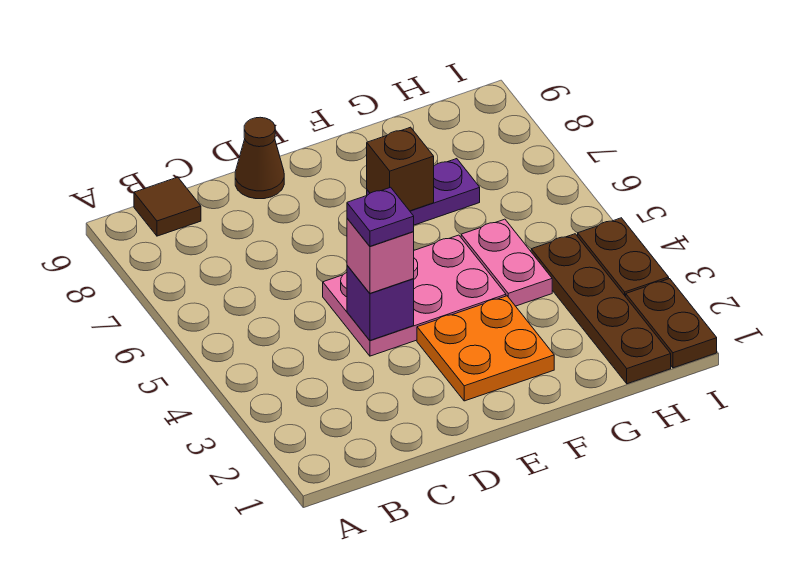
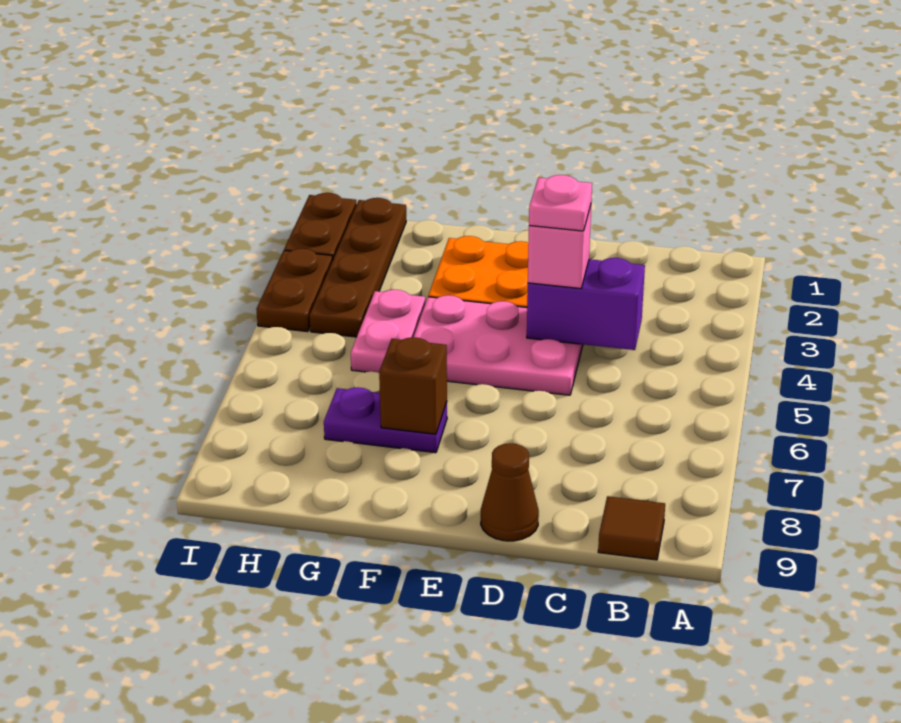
purple 1x1 brick [347,265,414,340] -> purple 1x2 brick [527,258,645,350]
purple 1x1 plate [347,187,414,246] -> pink 1x1 plate [529,175,592,231]

